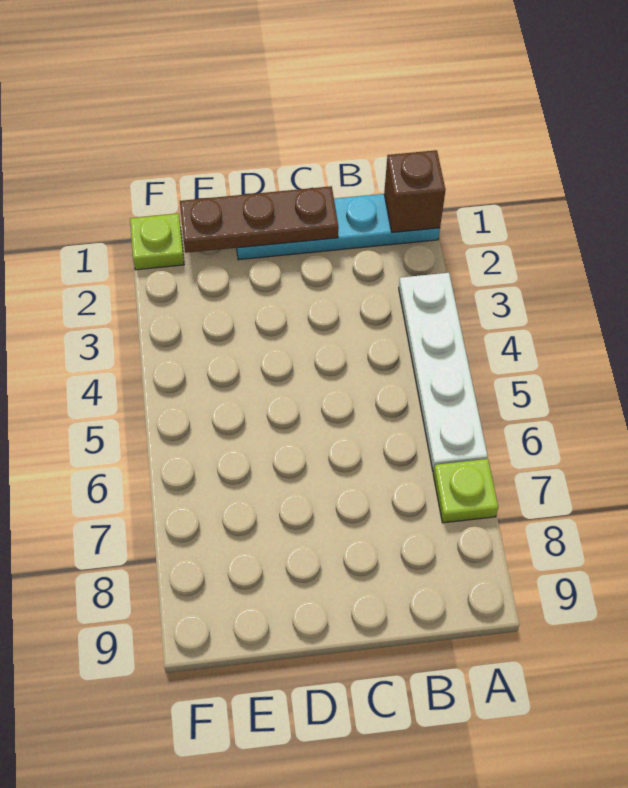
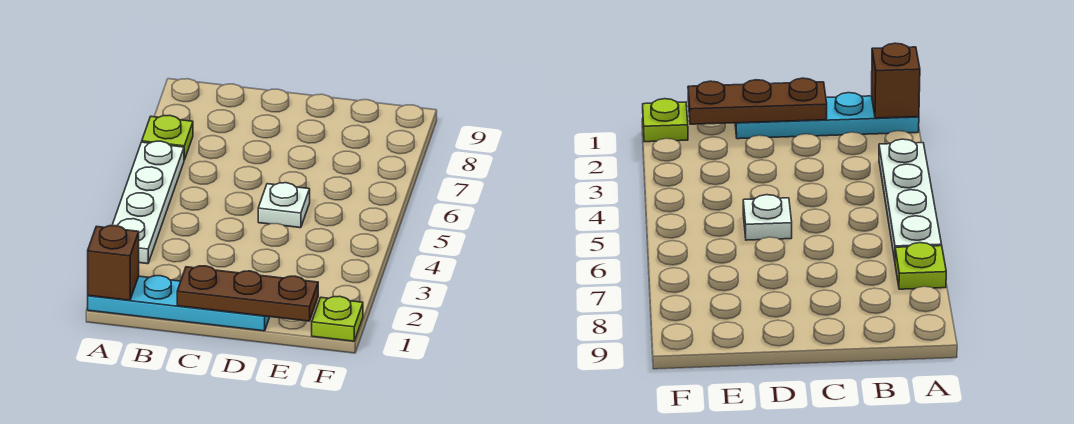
none -> white 1x1 plate [258,183,310,228]

